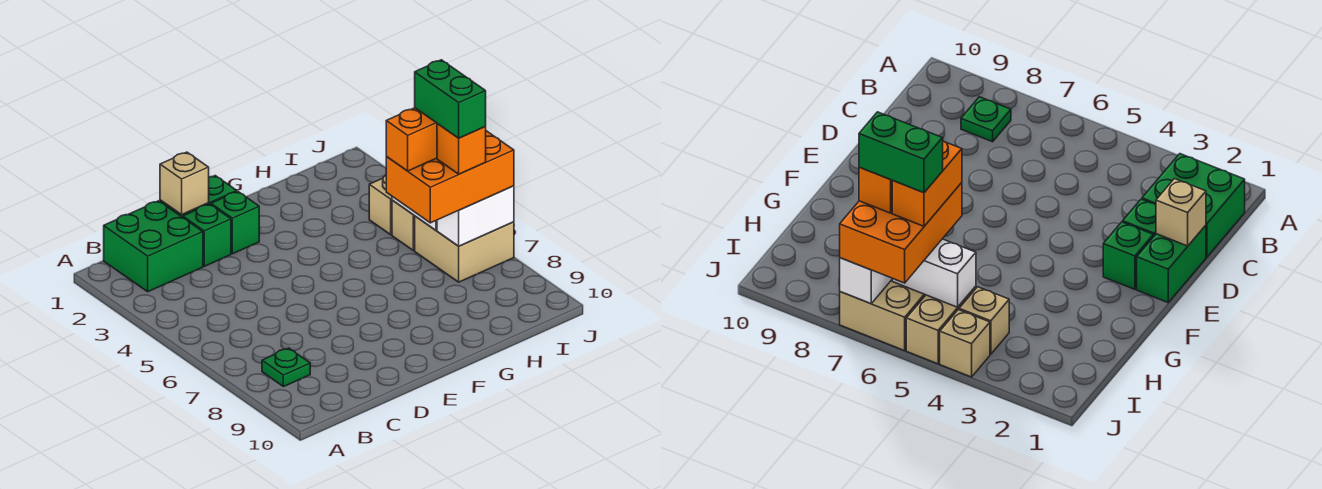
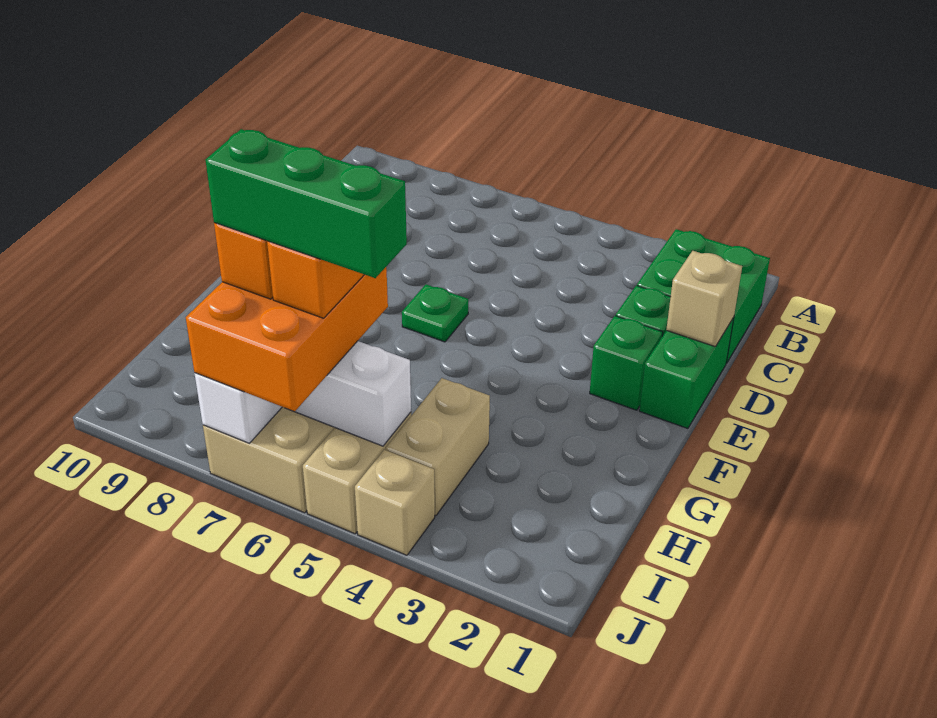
green 1x1 plate [262,348,310,387] -> green 1x1 plate moved to [402,284,468,342]
tan 1x1 brick [369,176,392,235] -> tan 1x2 brick [386,378,490,516]
green 1x2 brick [415,60,486,138] -> green 1x3 brick [205,129,407,278]

